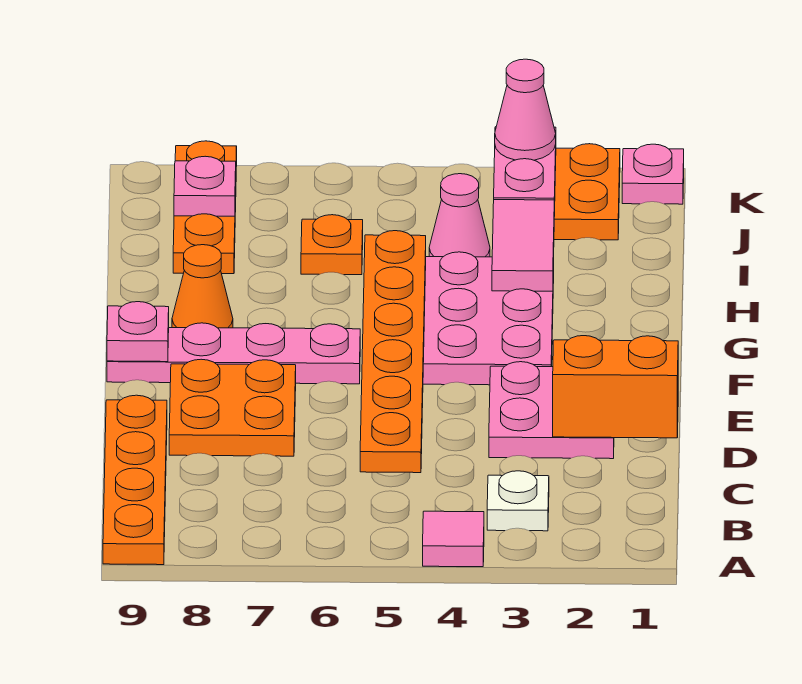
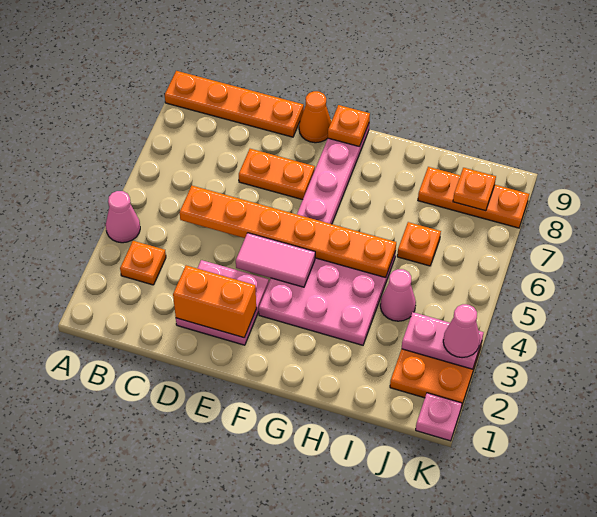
pink 1x1 tile [423,511,484,567] -> pink 1x1 cone [106,191,140,243]
white 1x1 plate [487,471,549,531] -> orange 1x1 plate [120,241,166,285]
orange 1x2 brick [553,336,678,438] -> orange 1x2 brick turned to [173,265,256,338]
orange 2x2 plate [169,359,296,456] -> orange 1x2 plate [239,149,315,200]
pink 1x1 plate [107,302,169,362] -> orange 1x1 plate [328,105,370,147]
orange 1x1 cone [172,245,233,328] -> orange 1x1 cone moved to [299,91,331,143]
pink 1x2 tile [492,200,554,291] -> pink 1x2 tile moved to [236,233,315,287]
pink 1x1 plate [174,156,236,216] -> orange 1x1 plate [453,168,496,211]

